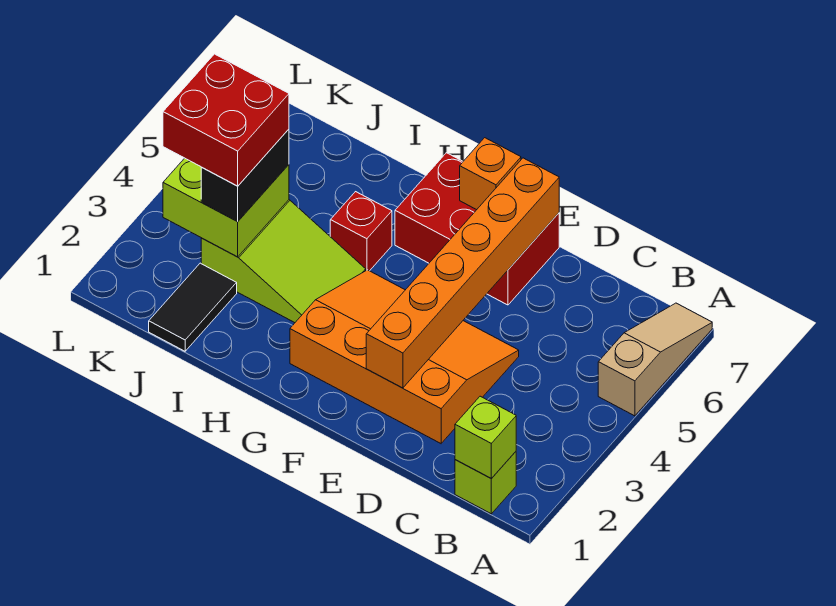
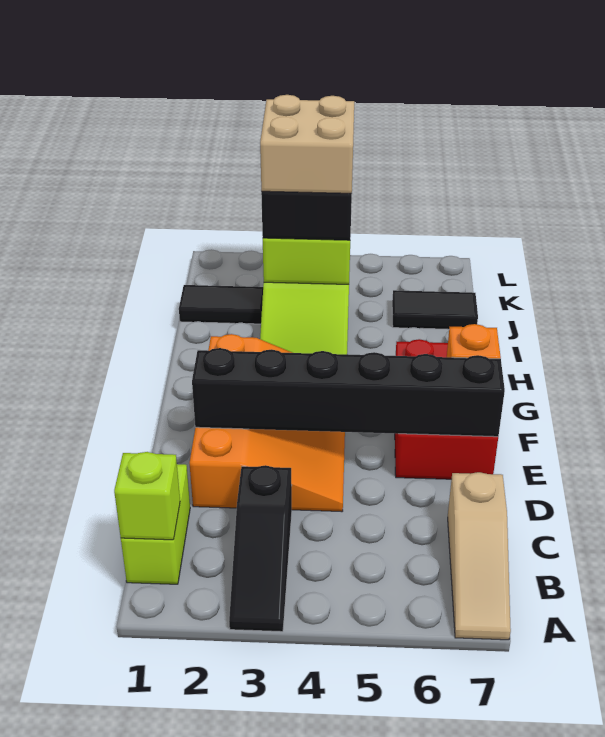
none -> black 1x3 slope [229,465,292,632]
tan 1x3 slope [598,303,712,416] -> tan 1x3 slope turned to [448,472,511,640]
lime 1x1 brick [455,452,516,514] -> lime 1x2 brick [121,464,190,584]
orange 1x6 brick [366,158,559,388] -> black 1x6 brick [192,348,505,437]
red 1x1 brick [330,192,392,271] -> none
red 2x2 brick [163,54,289,186] -> tan 2x2 brick [260,95,354,193]
none -> black 1x2 tile [392,290,478,329]

